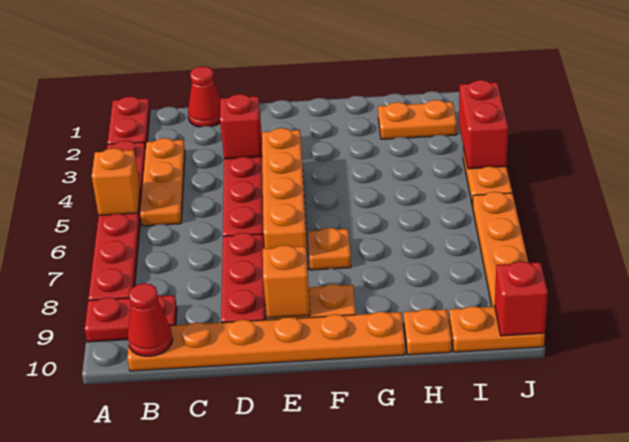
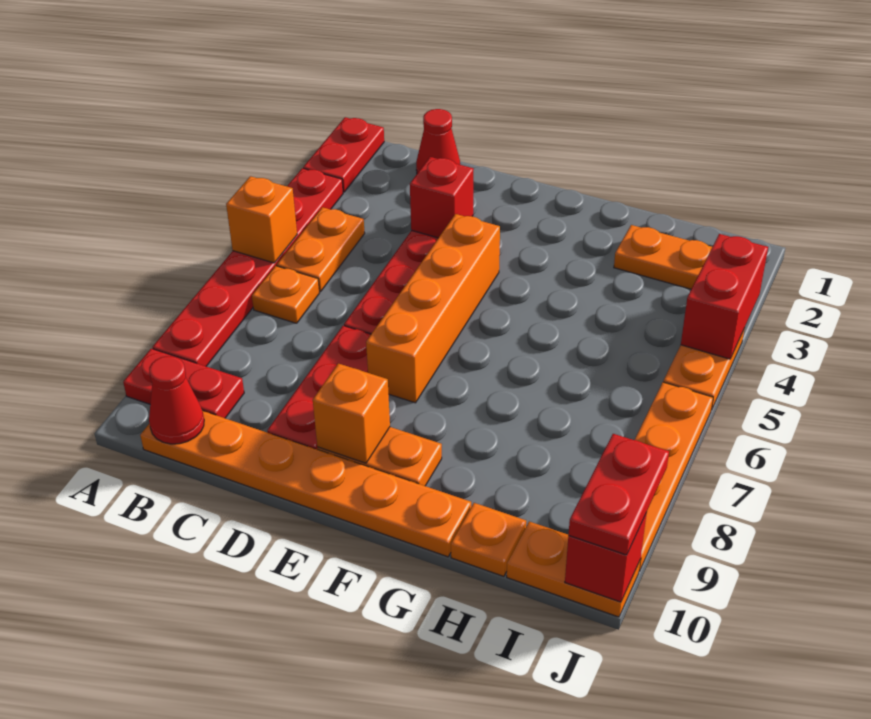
orange 1x3 plate [140,138,185,226] -> orange 1x2 plate [277,207,365,292]
orange 1x1 plate [308,228,351,270] -> orange 1x1 plate moved to [252,266,319,323]
none -> red 1x2 plate [568,434,669,555]

